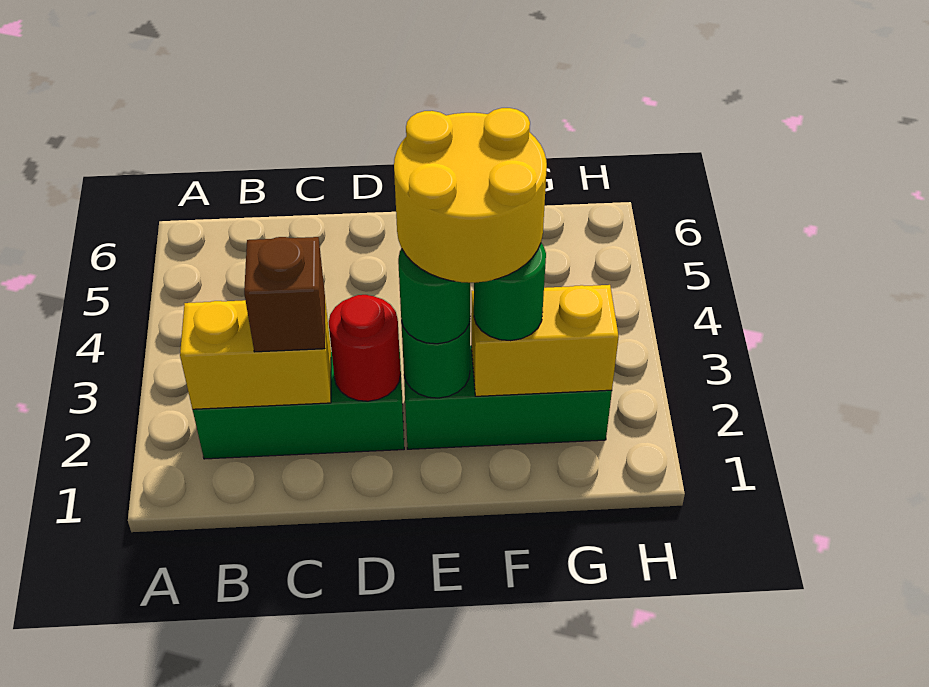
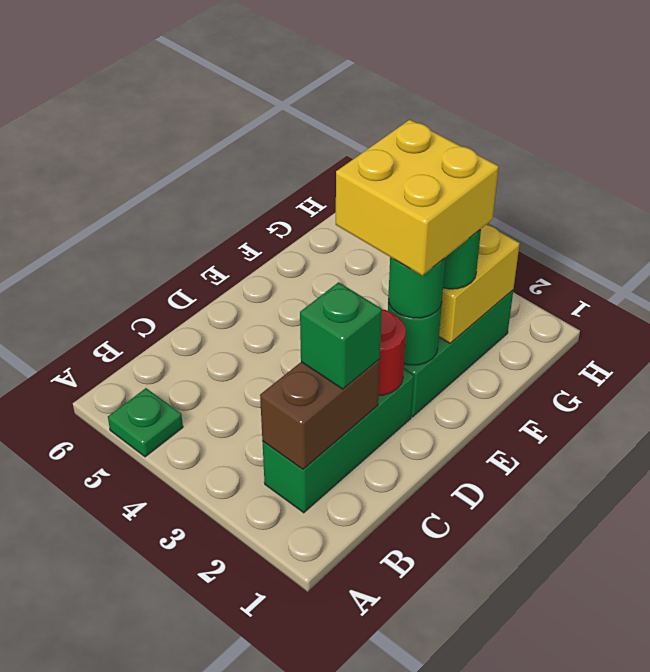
none -> green 1x1 plate [108,388,183,457]
yellow 1x2 brick [180,300,331,409] -> brown 1x2 brick [260,359,380,469]
brown 1x1 brick [244,237,325,352] -> green 1x1 brick [300,282,382,389]
yellow 2x2 round brick [394,108,547,283] -> yellow 2x2 brick [336,120,499,275]

